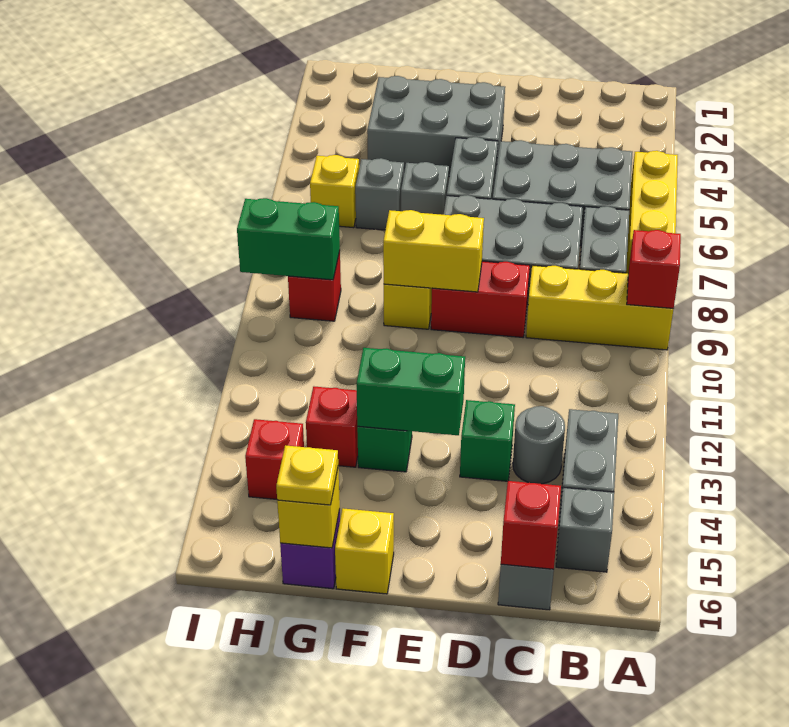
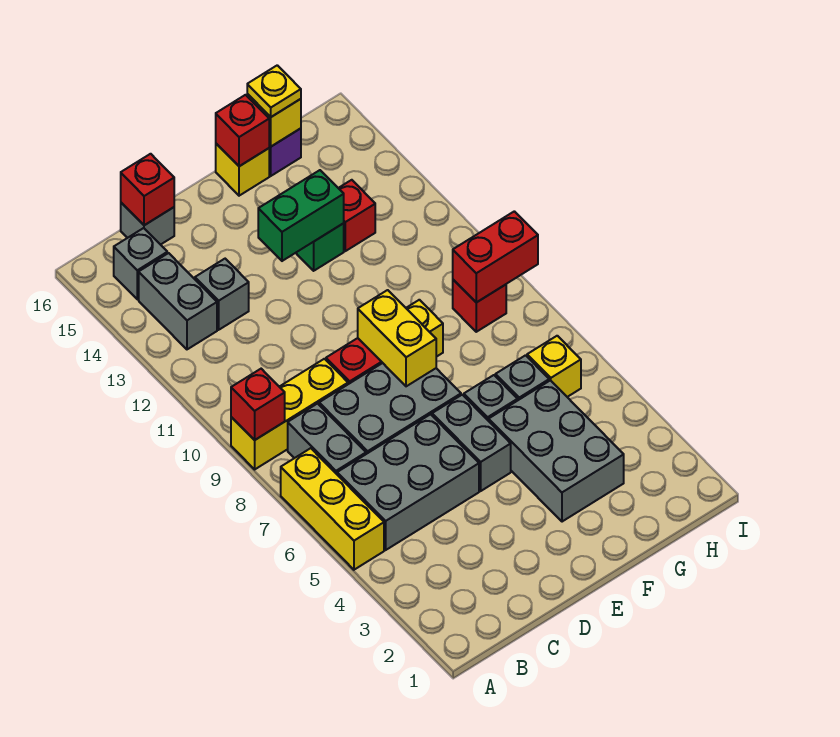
grey 1x1 round brick [513,406,565,484] -> grey 1x1 brick [195,259,249,330]
green 1x1 brick [460,400,515,481] -> none
grey 2x3 brick [367,76,505,177] -> grey 2x3 brick turned to [489,380,624,522]
yellow 1x2 brick [383,210,484,292] -> yellow 1x2 brick turned to [358,290,436,386]
green 1x2 brick [237,198,340,280] -> red 1x2 brick [453,211,538,302]
red 1x1 brick [245,419,304,499] -> red 1x1 brick moved to [216,95,269,166]

